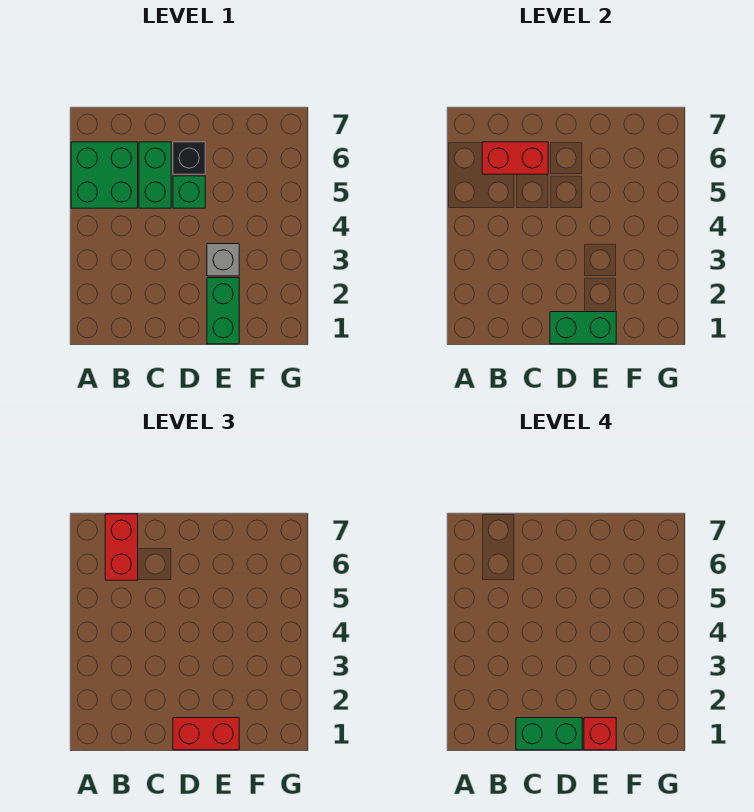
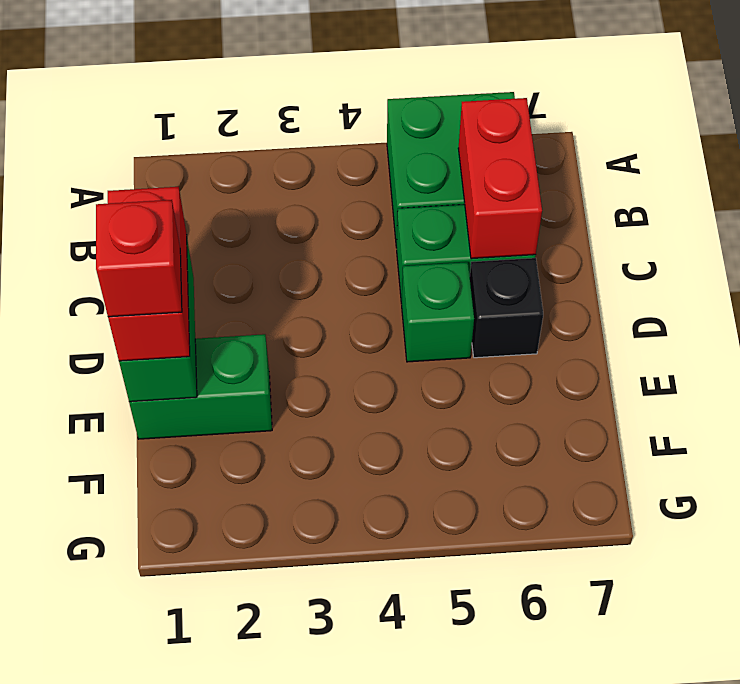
red 1x2 brick [105,514,138,580] -> none
green 1x2 brick [516,718,582,750] -> none
grey 1x1 brick [207,244,239,276] -> none

